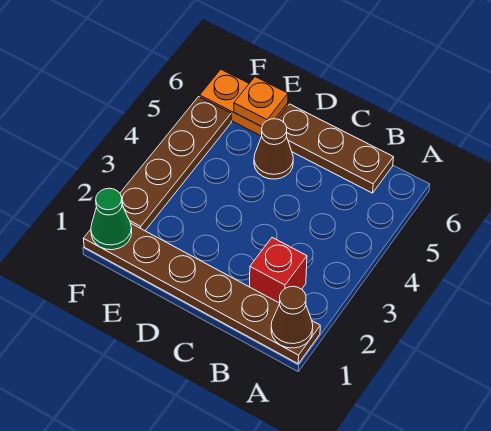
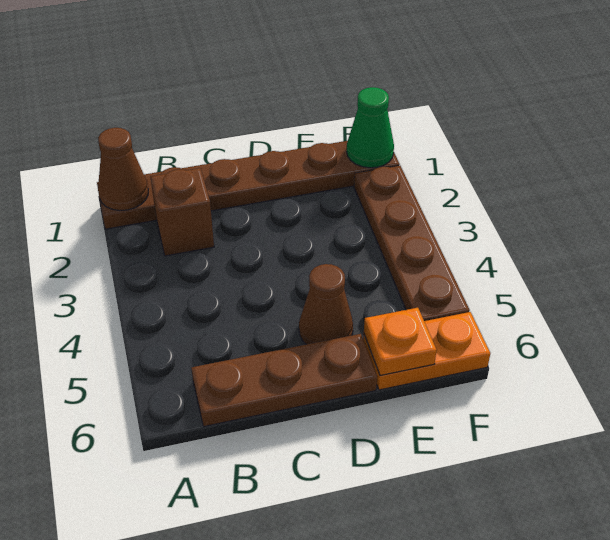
red 1x1 brick [250,238,307,303] -> brown 1x1 brick [151,168,214,256]

